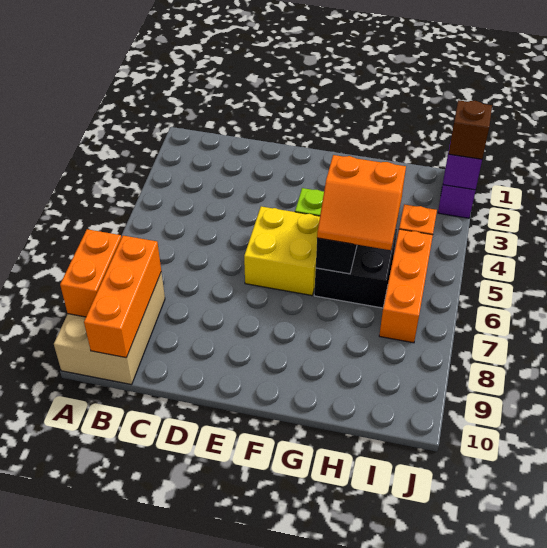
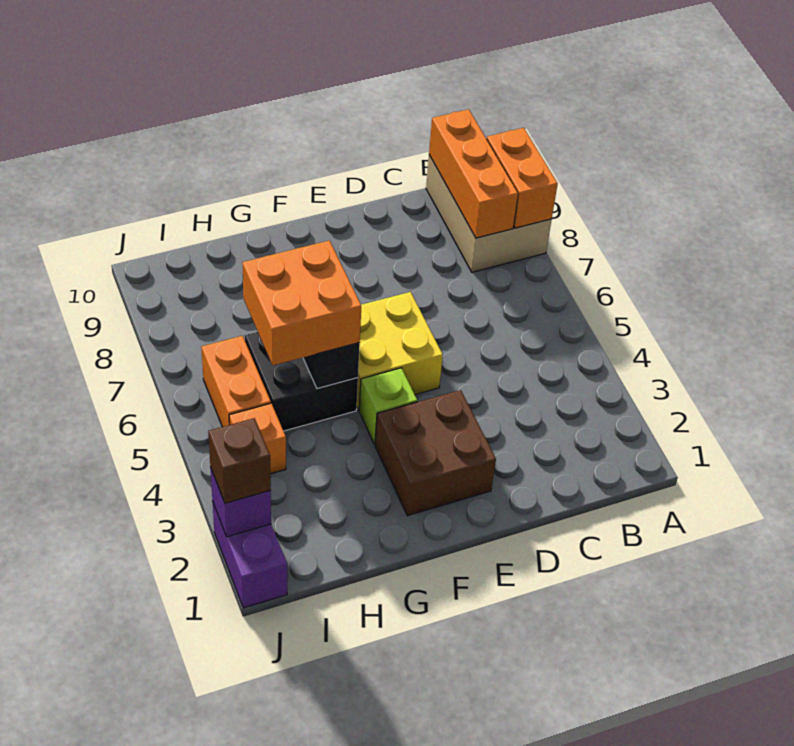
none -> brown 2x2 brick [375,390,496,516]
orange 2x2 slope [317,155,406,250] -> orange 2x2 brick [242,240,361,365]
orange 1x3 brick [379,229,433,343] -> orange 1x2 brick [201,336,271,427]

